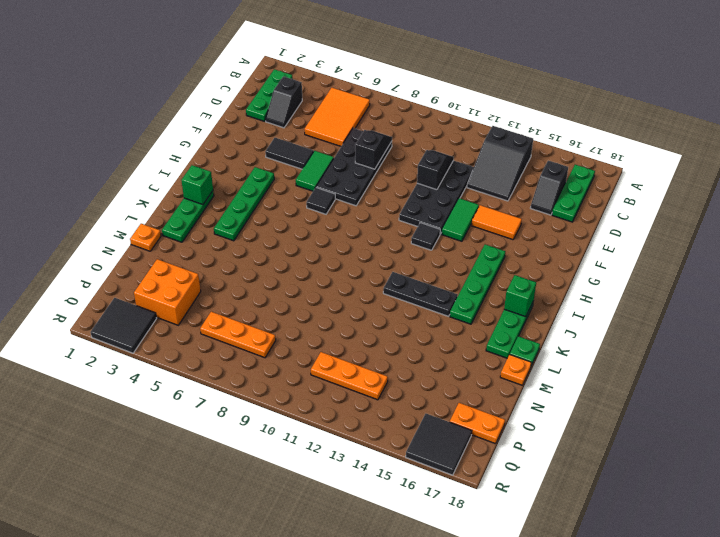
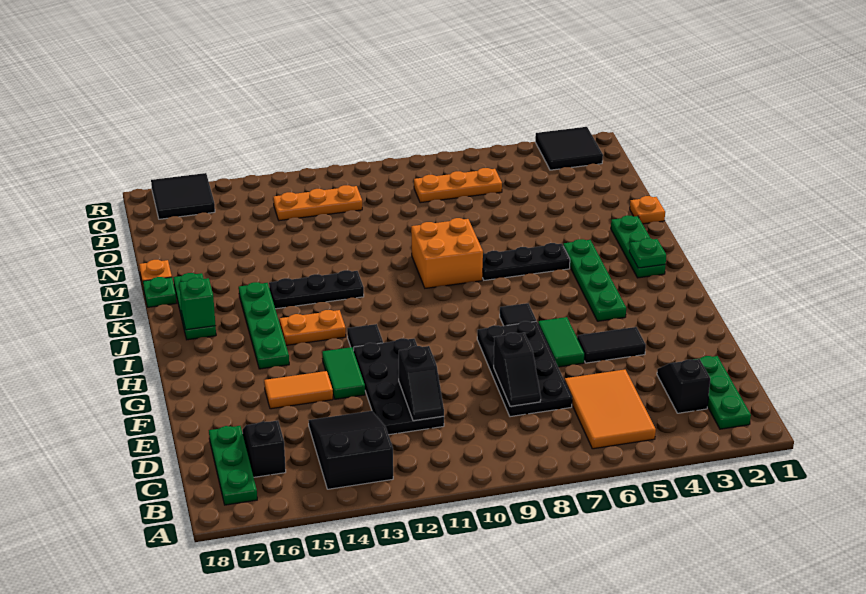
green 1x1 brick [181,165,213,205] -> green 1x1 plate [629,238,666,268]
none -> black 1x3 plate [482,243,570,280]
orange 2x2 brick [134,259,201,325] -> orange 2x2 brick moved to [411,218,483,288]
orange 1x2 plate [450,403,505,444] -> orange 1x2 plate moved to [280,310,346,345]

